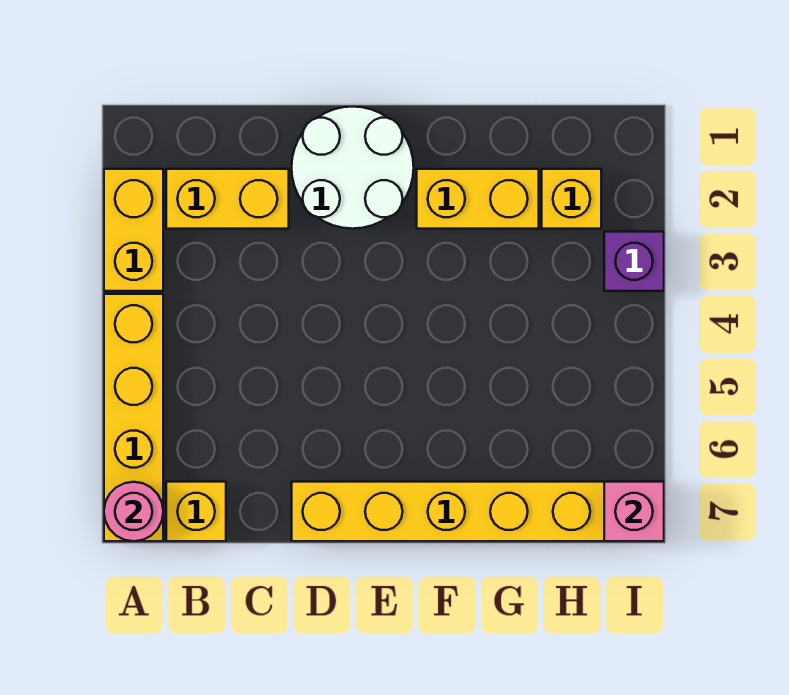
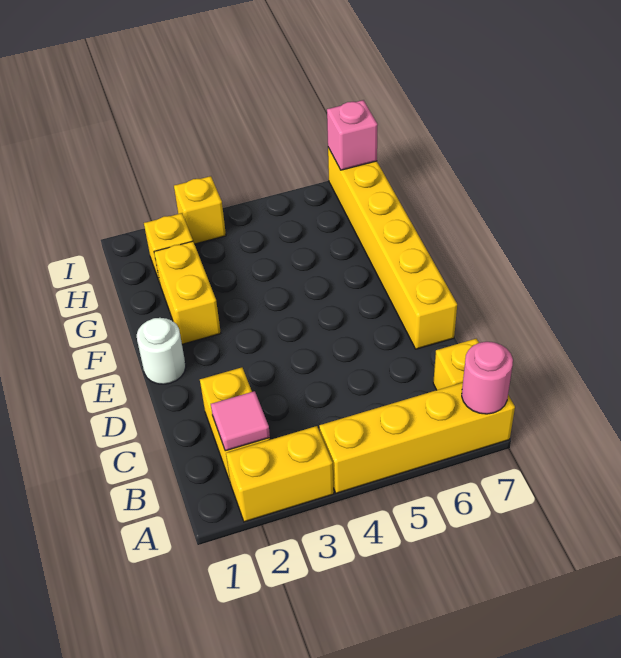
none -> pink 1x1 tile [211,391,270,451]
white 2x2 round brick [292,107,414,229] -> white 1x1 round brick [137,318,186,384]
purple 1x1 brick [604,232,664,291] -> yellow 1x1 brick [174,176,226,244]

